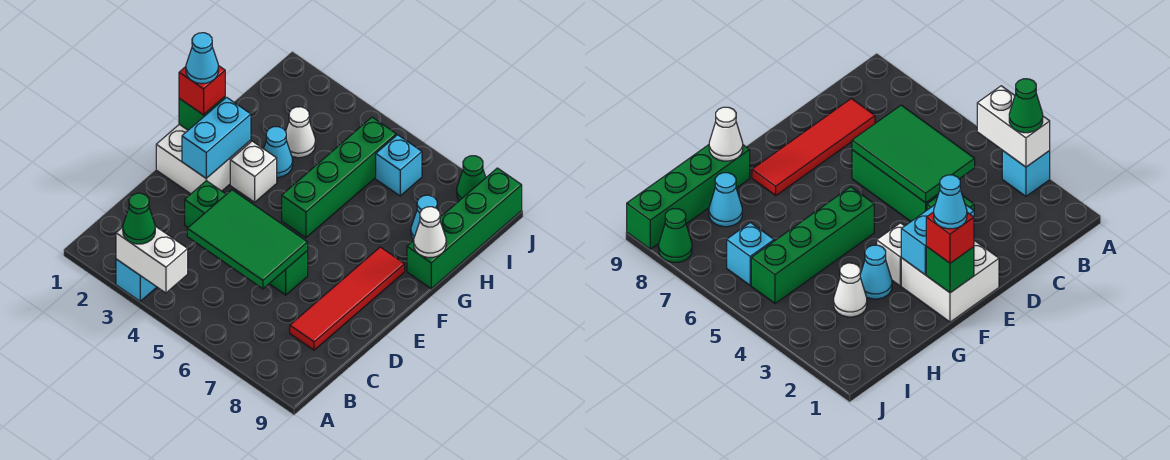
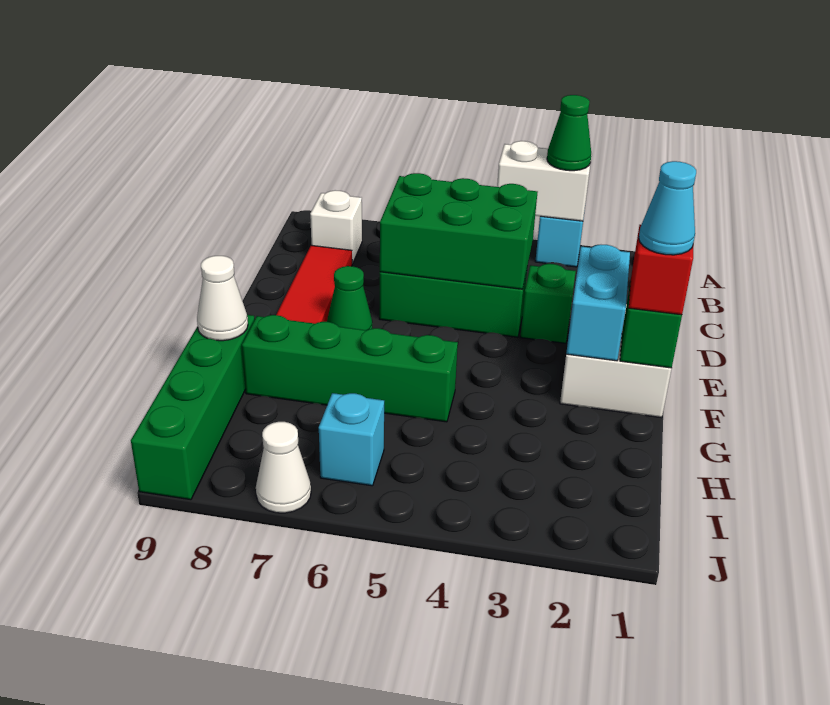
green 2x3 tile [187,190,308,289] -> green 2x3 brick [380,173,537,289]
white 1x1 brick [230,141,277,202] -> white 1x1 brick moved to [310,190,362,263]
green 1x4 brick [282,117,396,238] -> green 1x4 brick turned to [242,315,458,422]
cyan 1x1 cone [264,127,293,177] -> none
white 1x1 cone [286,107,315,158] -> white 1x1 cone moved to [256,422,311,513]
cyan 1x1 cone [411,195,437,240] -> none
green 1x1 cone [457,156,486,201] -> green 1x1 cone moved to [327,266,372,330]

